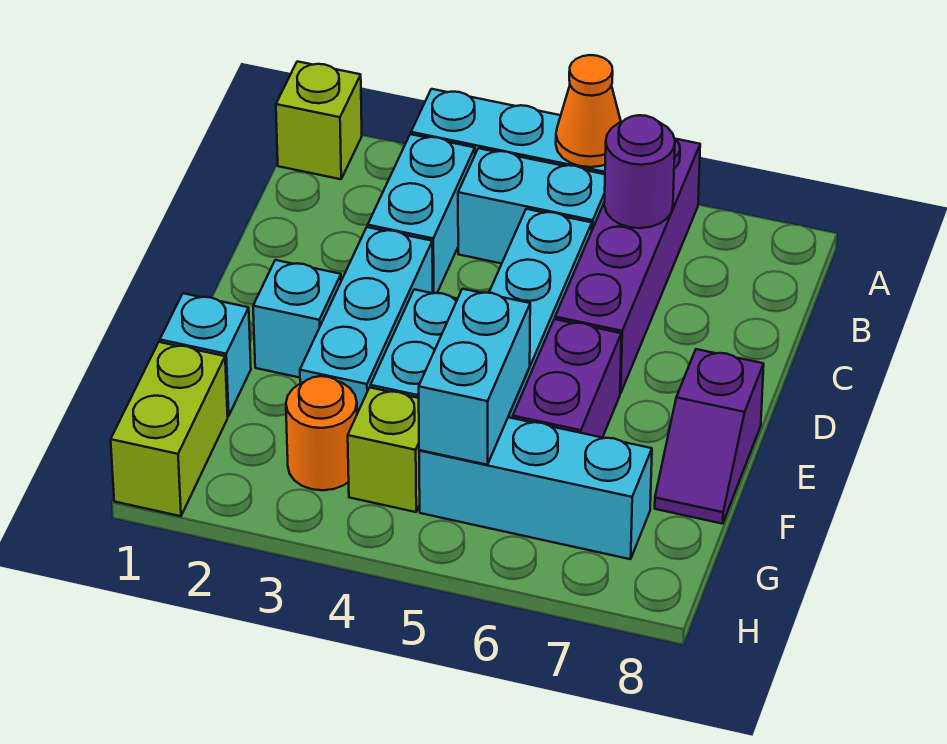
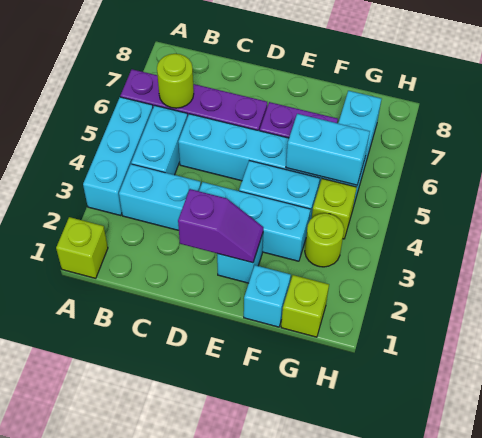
orange 1x1 cone [556,55,621,167] -> none
purple 1x1 round brick [604,115,675,228] -> lime 1x1 round brick [157,54,194,108]
purple 1x2 slope [655,349,764,524] -> purple 1x2 slope moved to [178,189,263,263]
lime 1x2 brick [111,342,228,516] -> lime 1x1 brick [281,275,329,337]
orange 1x1 round brick [286,376,357,490] -> lime 1x1 round brick [305,213,344,267]

